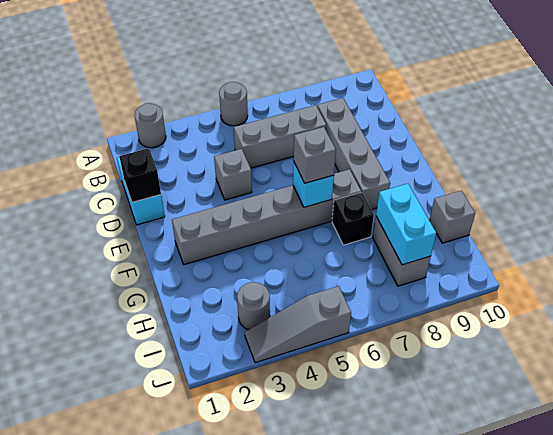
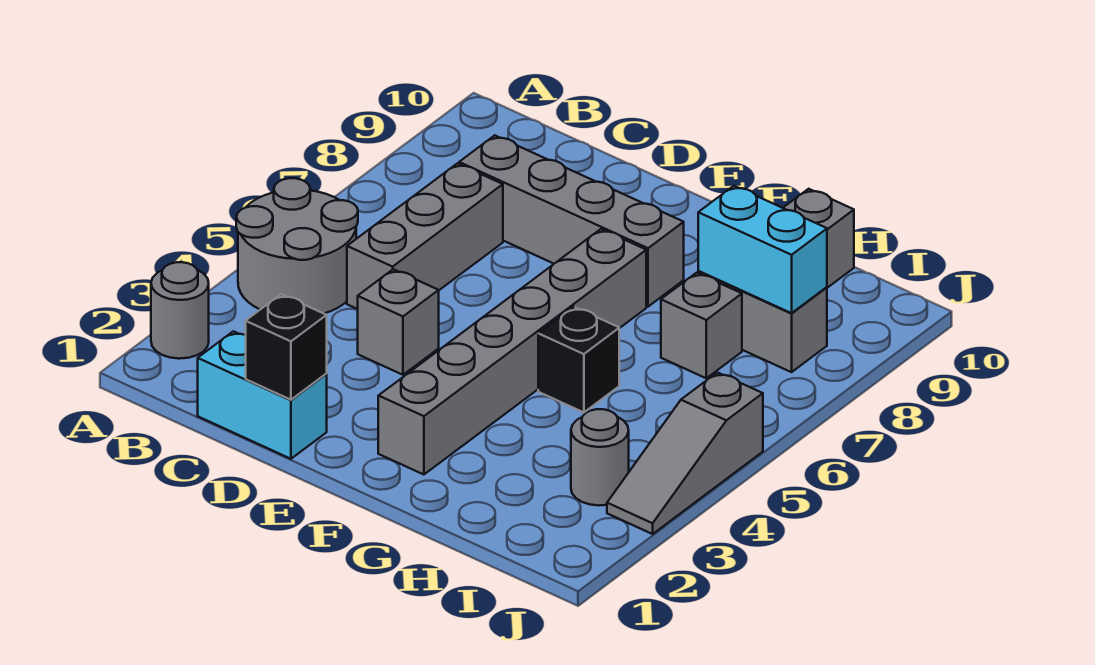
grey 1x1 round brick [219,82,248,126] -> grey 2x2 round brick [236,178,358,313]
cyan 1x1 brick [293,163,334,207] -> none
grey 1x1 brick [294,127,336,183] -> grey 1x1 brick moved to [661,273,742,378]
black 1x1 brick [332,192,374,245] -> black 1x1 brick moved to [538,307,619,412]

